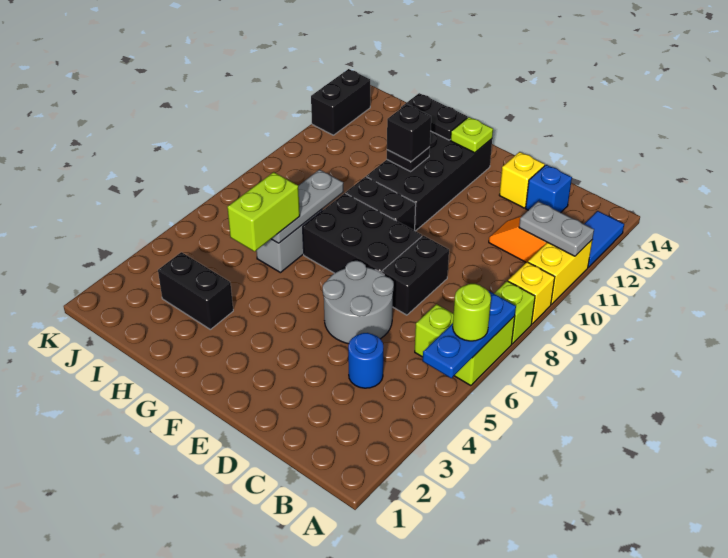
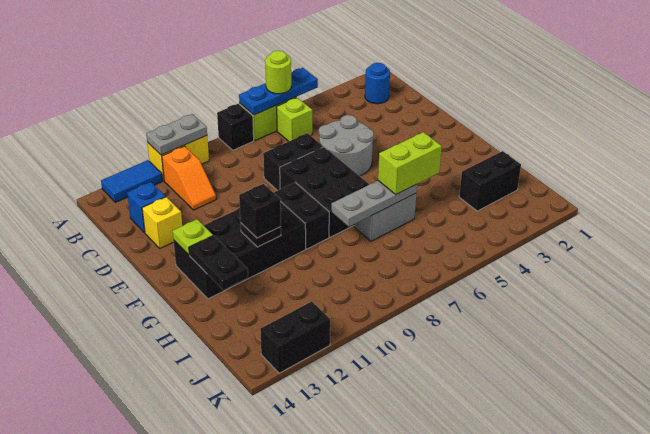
lime 1x1 brick [494,281,535,344] -> black 1x1 brick [217,104,254,150]
yellow 1x1 brick [508,262,555,324] -> none
grey 1x2 plate [519,201,594,256] -> grey 1x2 plate turned to [146,114,207,155]
blue 1x1 round brick [348,333,383,388] -> blue 1x1 round brick moved to [365,63,390,104]
black 1x2 brick [158,252,233,329] -> black 1x2 brick turned to [459,151,521,211]

